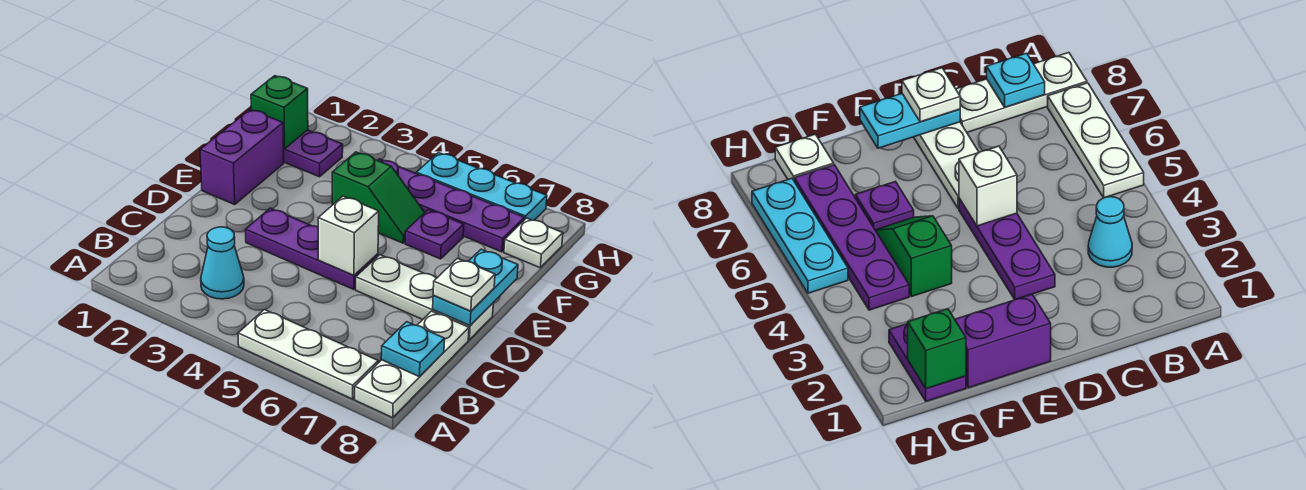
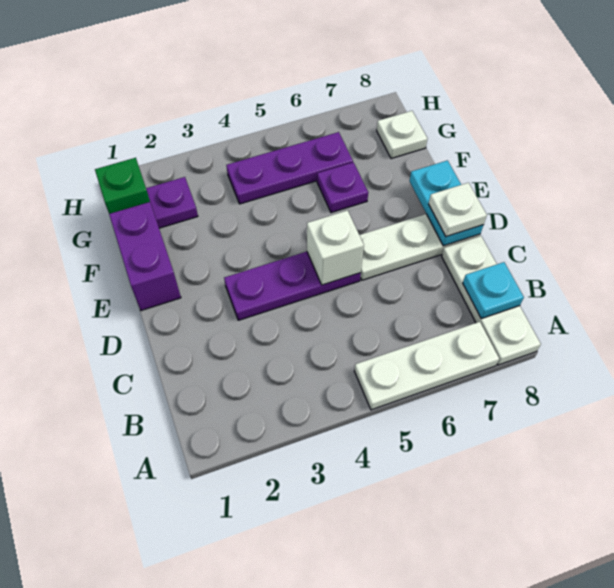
cyan 1x1 cone [201,227,244,299] -> none
green 1x2 slope [332,152,425,243] -> none
purple 1x4 plate [378,159,525,252] -> purple 1x3 plate [226,132,353,204]
cyan 1x3 plate [416,153,547,220] -> none

